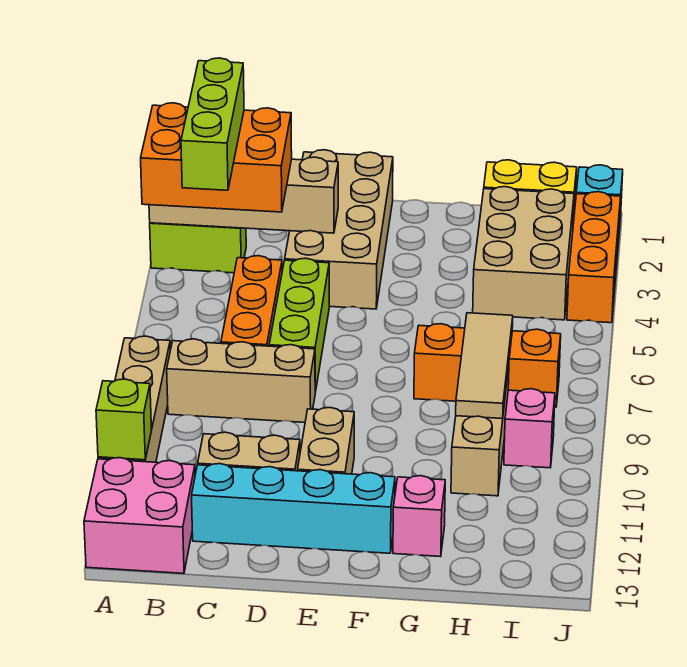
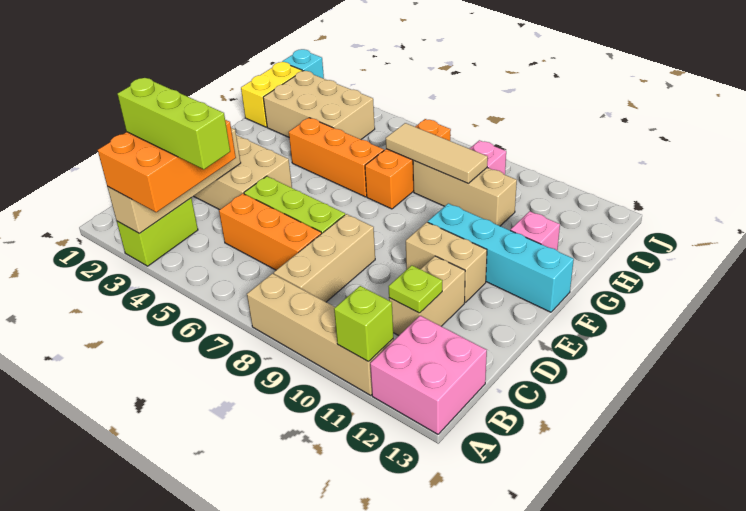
none -> lime 1x1 plate [388,265,442,313]
cyan 1x4 brick [192,464,395,553] -> cyan 1x4 brick turned to [428,203,574,312]
orange 1x3 brick [567,192,621,323] -> orange 1x3 brick moved to [289,118,384,197]

